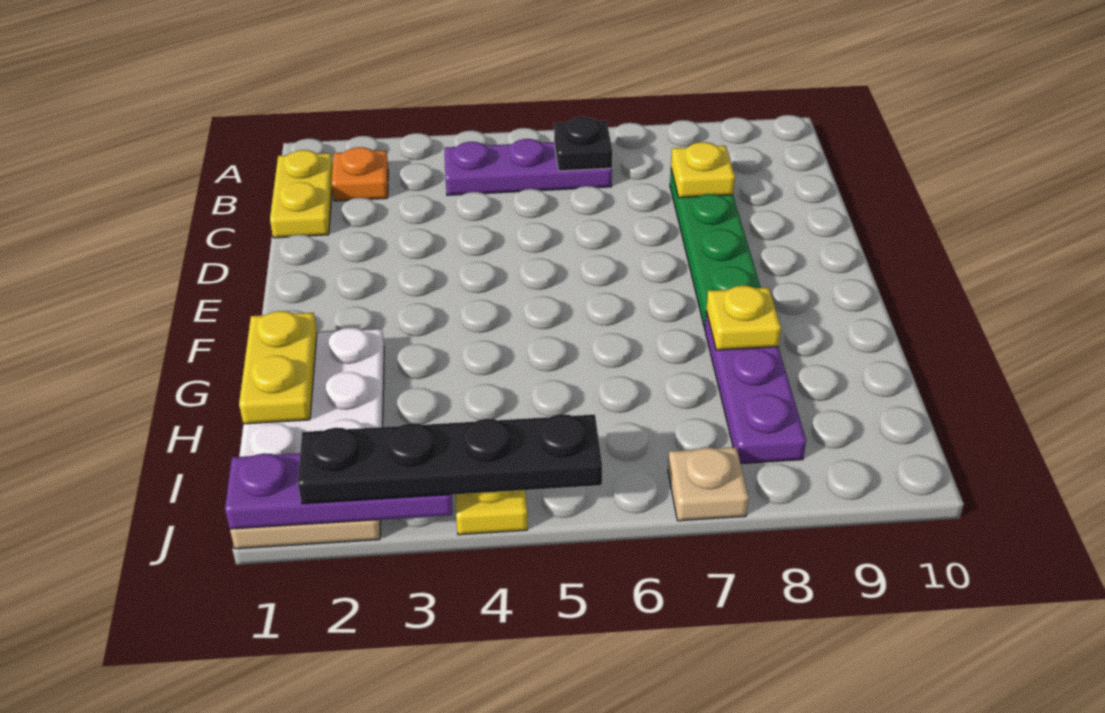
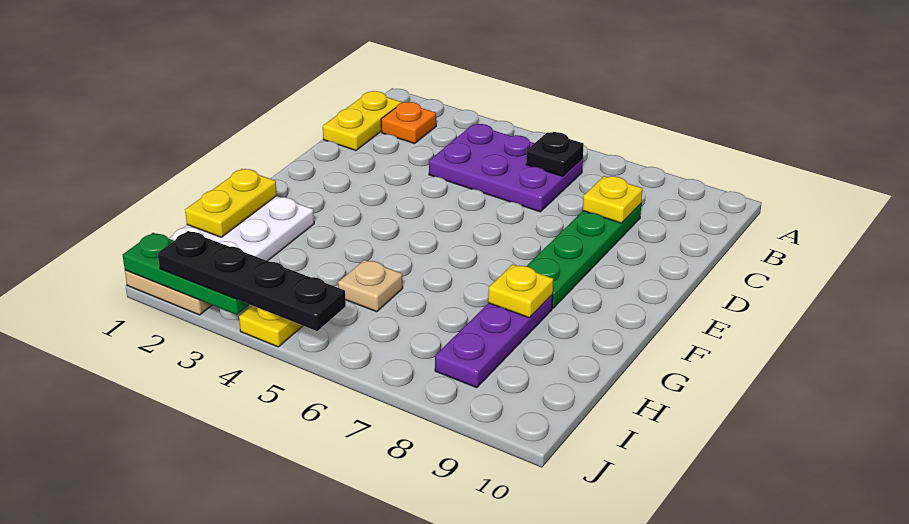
purple 1x3 plate [445,139,612,195] -> purple 2x3 plate [429,124,583,212]
purple 1x3 plate [225,453,452,529] -> green 1x3 plate [123,233,249,315]
tan 1x1 plate [668,447,749,521] -> tan 1x1 plate moved to [338,260,403,312]

